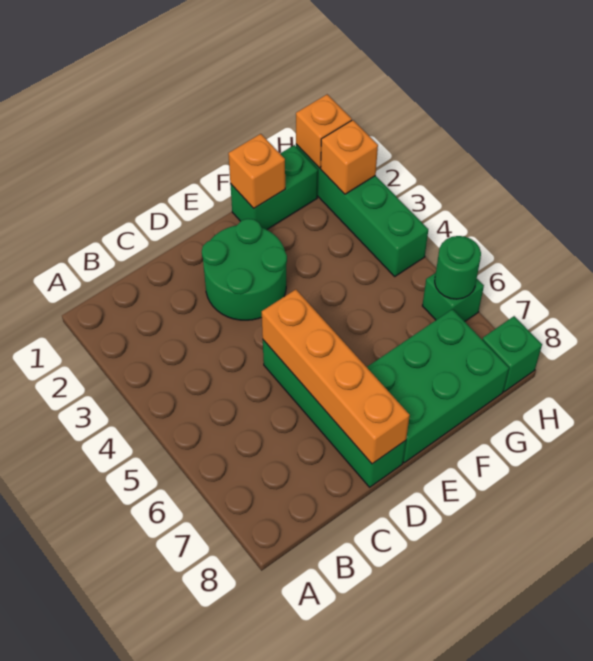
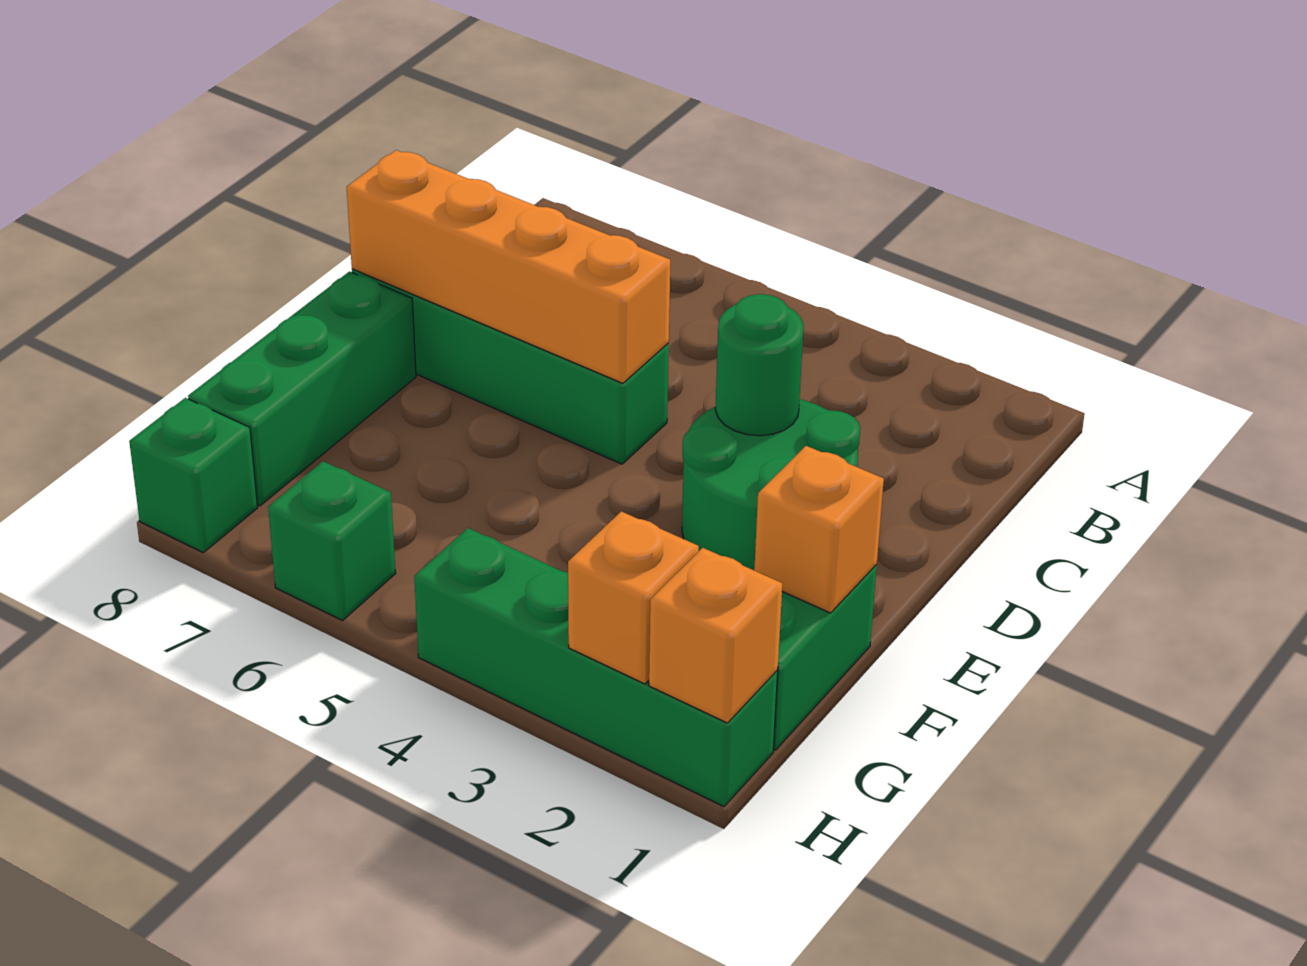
green 2x3 brick [367,309,509,463] -> green 1x3 brick [188,272,416,506]
green 1x1 round brick [435,236,481,299] -> green 1x1 round brick moved to [715,294,804,436]

